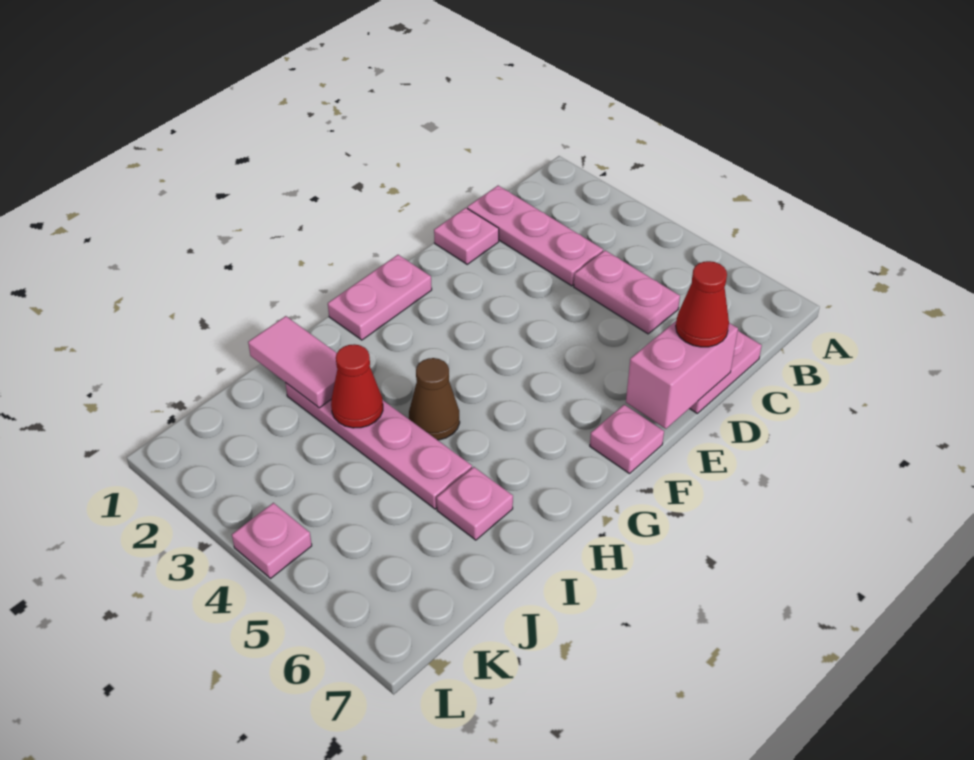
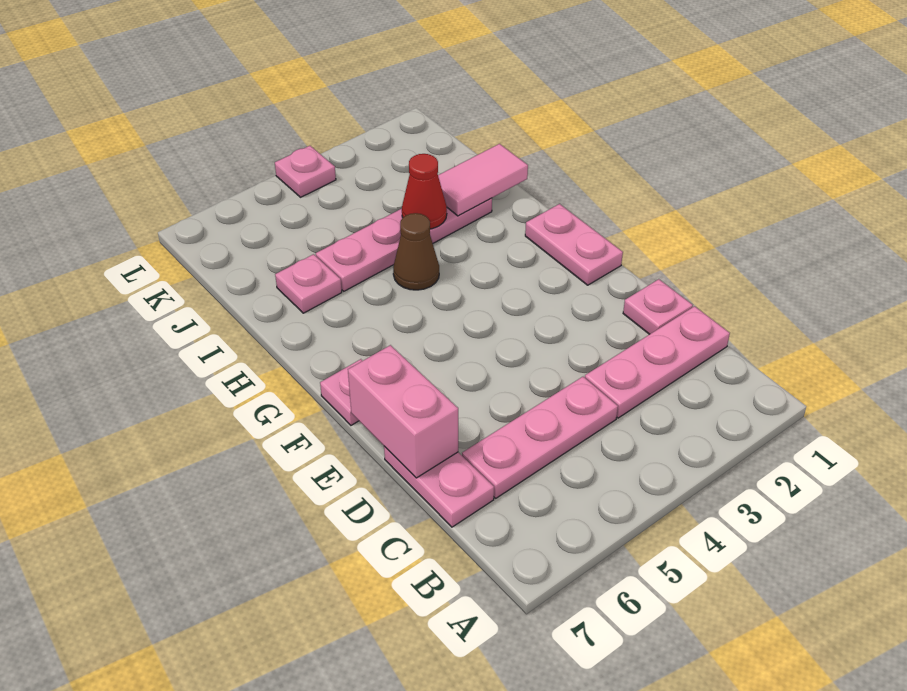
pink 1x2 plate [574,250,680,334] -> pink 1x3 plate [462,377,618,498]
red 1x1 cone [676,261,729,347] -> none

